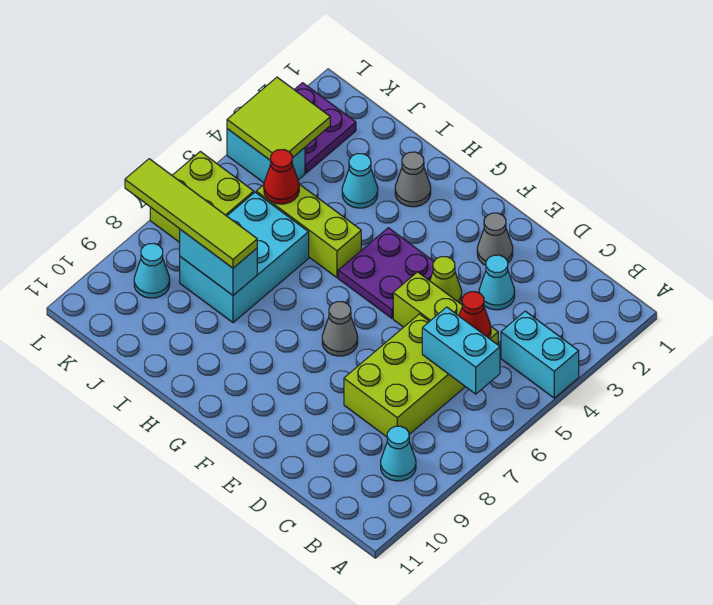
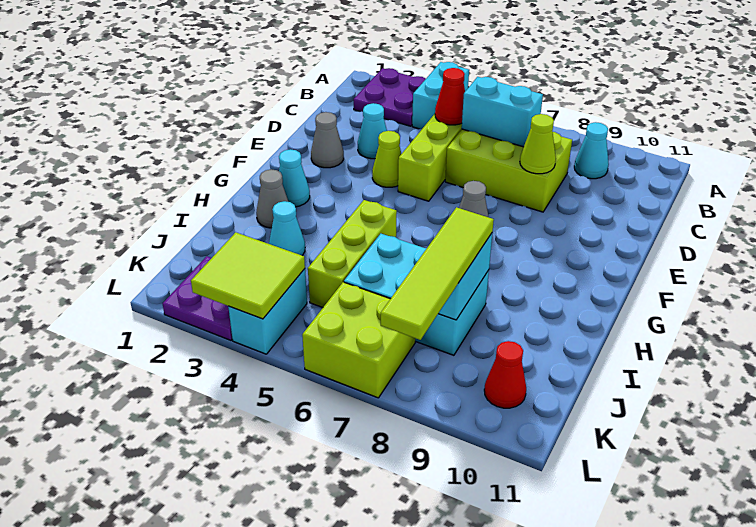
cyan 1x2 brick [422,307,500,394] -> cyan 1x2 brick turned to [462,77,543,147]
none -> lime 1x1 cone [520,114,556,174]
purple 2x2 plate [338,228,434,318] -> purple 2x2 plate moved to [353,68,426,126]
red 1x1 cone [264,149,299,204] -> red 1x1 cone moved to [484,341,526,408]
cyan 1x1 cone [134,243,170,298] -> cyan 1x1 cone moved to [279,149,310,207]

